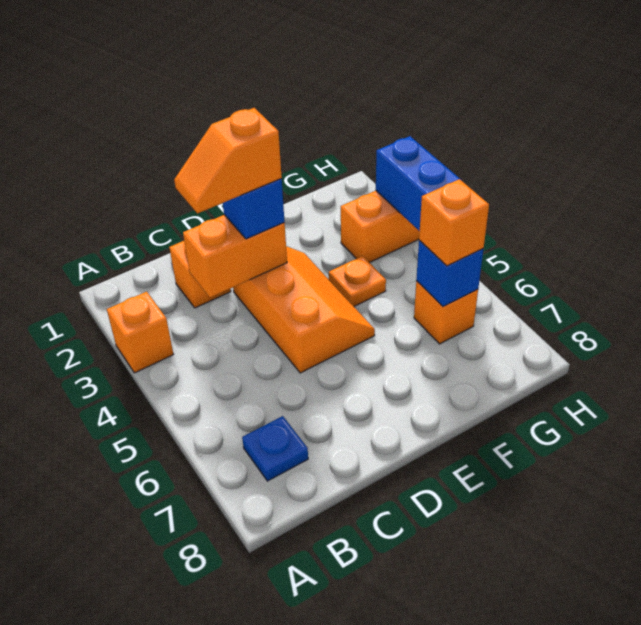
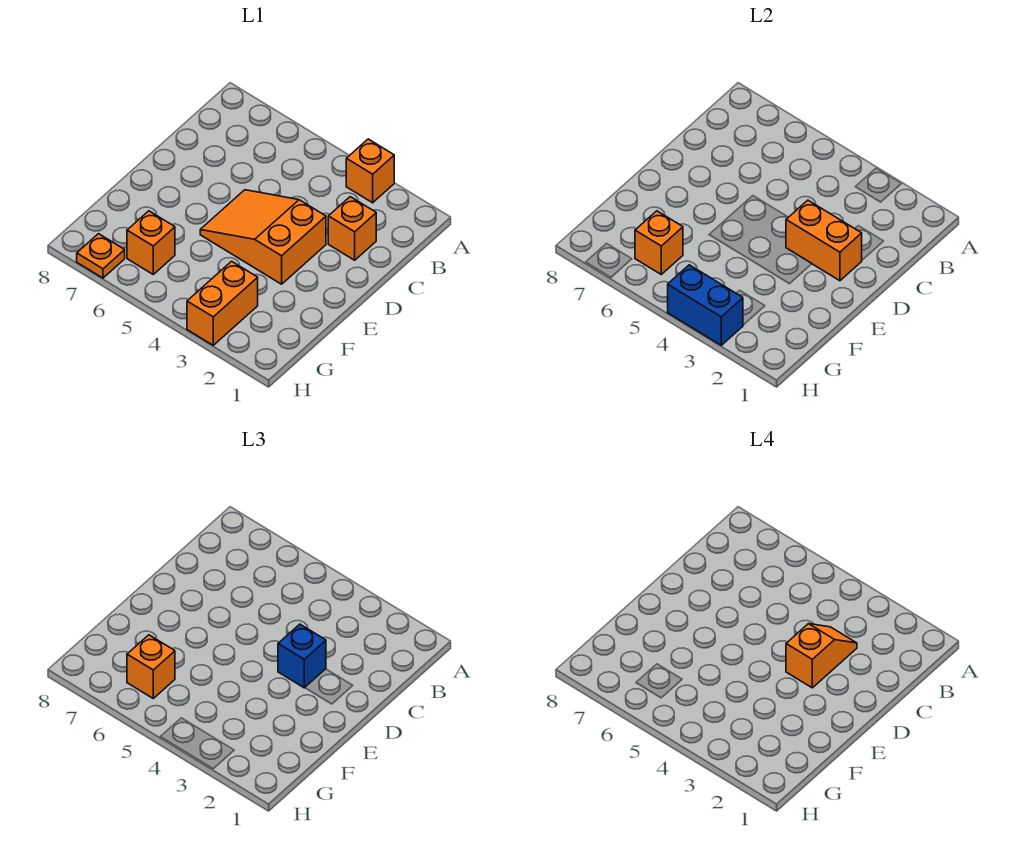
blue 1x1 plate [242,416,308,481] -> none
orange 1x2 brick [183,215,287,298] -> orange 1x2 brick turned to [786,200,862,281]
orange 2x3 slope [233,246,375,373] -> orange 2x3 slope turned to [200,190,326,284]
orange 1x1 plate [329,256,386,306] -> orange 1x1 plate moved to [77,234,125,278]
blue 1x1 brick [416,240,483,306] -> orange 1x1 brick [635,211,683,274]

